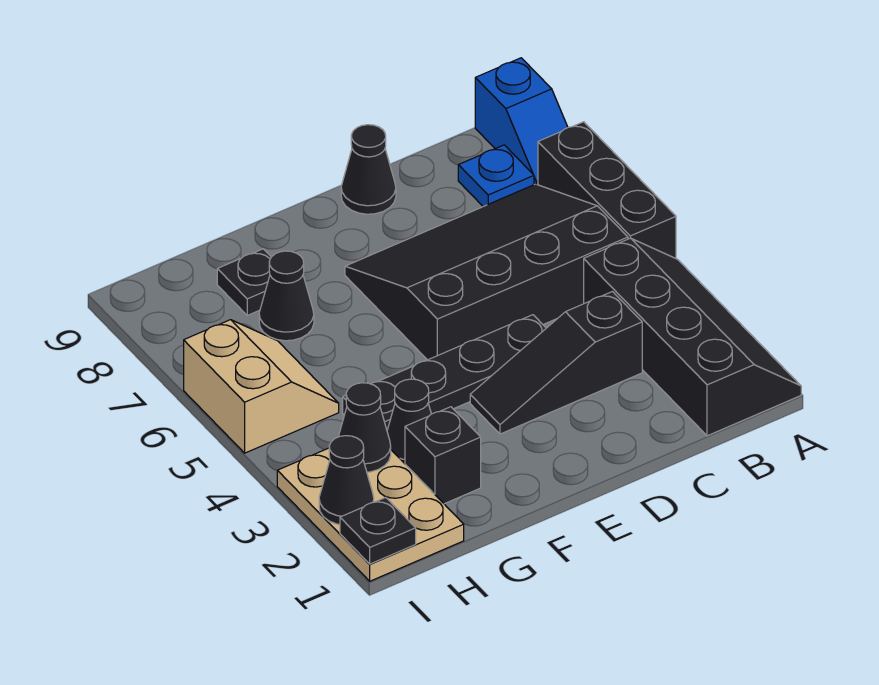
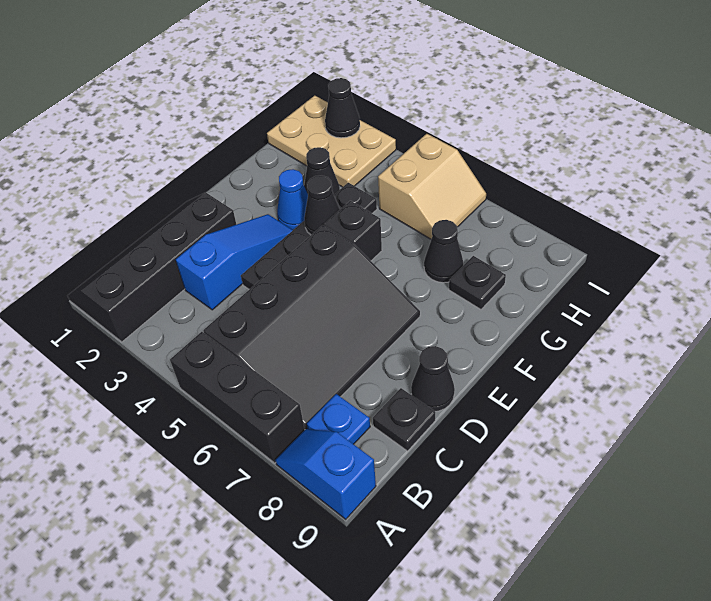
black 2x4 slope [584,238,801,436] -> black 2x4 slope turned to [67,192,236,342]
black 1x3 slope [470,292,642,434] -> blue 1x3 slope [176,214,293,310]
none -> blue 1x1 cone [277,169,308,230]
black 1x1 brick [405,407,481,504] -> black 1x1 brick moved to [324,201,382,261]
black 1x1 cone [338,383,391,472] -> black 1x1 cone moved to [304,176,340,235]
tan 2x2 slope [184,320,339,453] -> tan 2x2 slope turned to [378,134,486,239]
black 1x1 plate [340,498,416,564] -> black 1x1 plate moved to [373,388,435,451]

